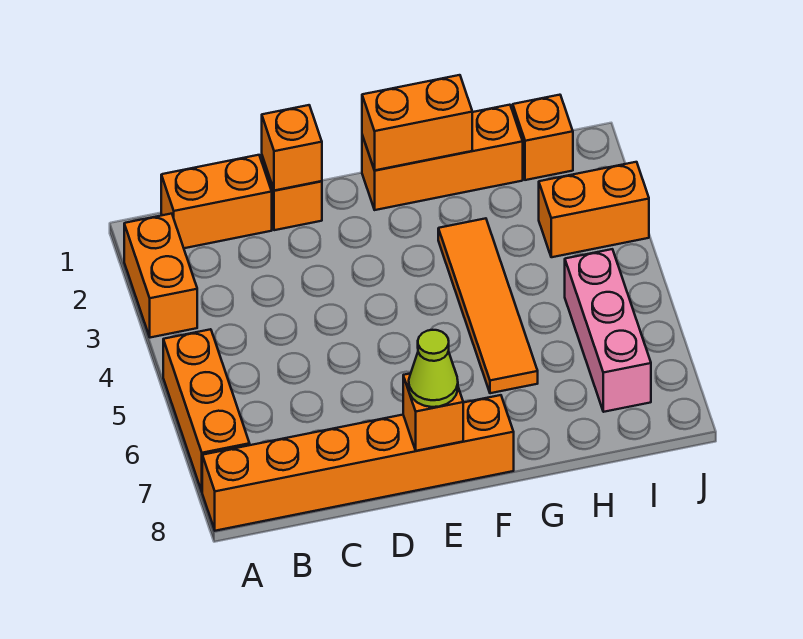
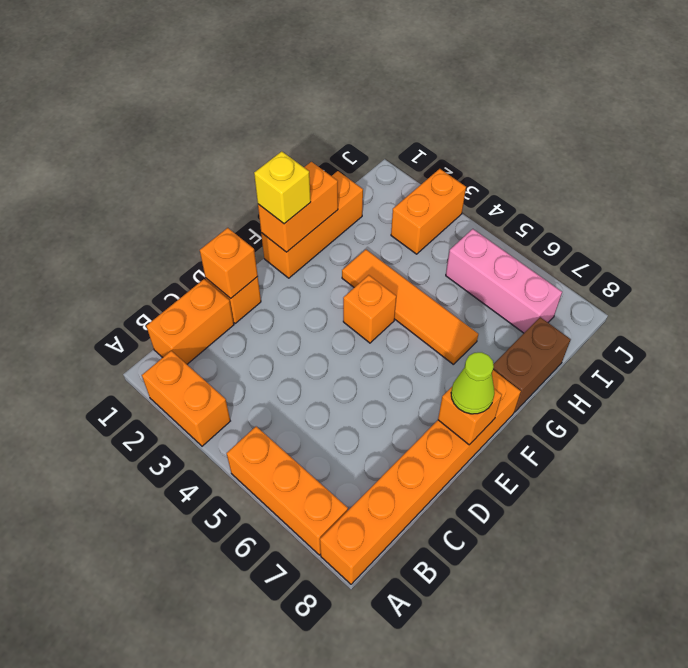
none -> yellow 1x1 brick [254,151,311,224]
none -> brown 1x2 brick [493,317,571,412]
orange 1x1 brick [513,95,573,180] -> orange 1x1 brick moved to [343,275,396,343]

